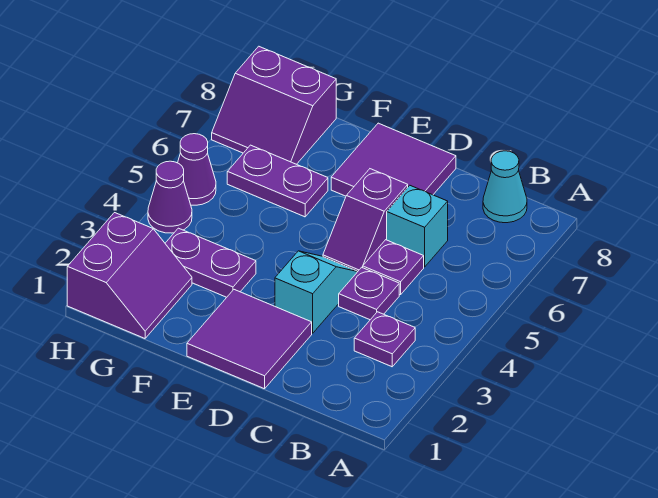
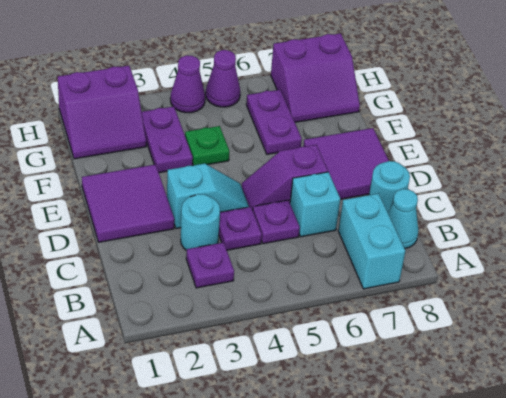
none -> cyan 1x2 brick [338,193,405,289]
none -> cyan 1x1 round brick [181,194,220,251]
none -> cyan 1x1 round brick [369,161,410,212]
none -> green 1x1 plate [185,126,229,165]
purple 2x2 slope [212,46,336,164] -> purple 2x2 slope turned to [271,33,360,122]

